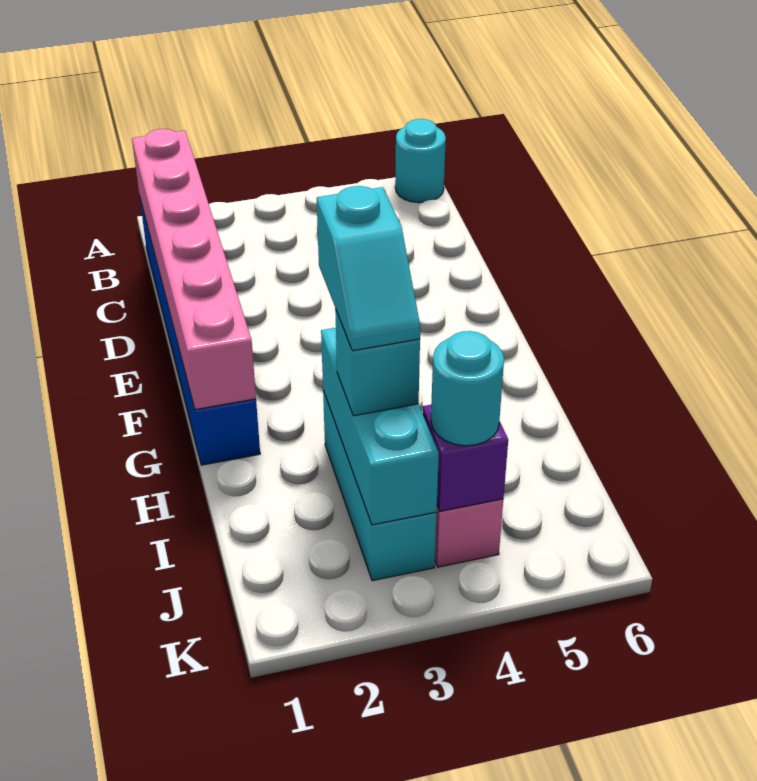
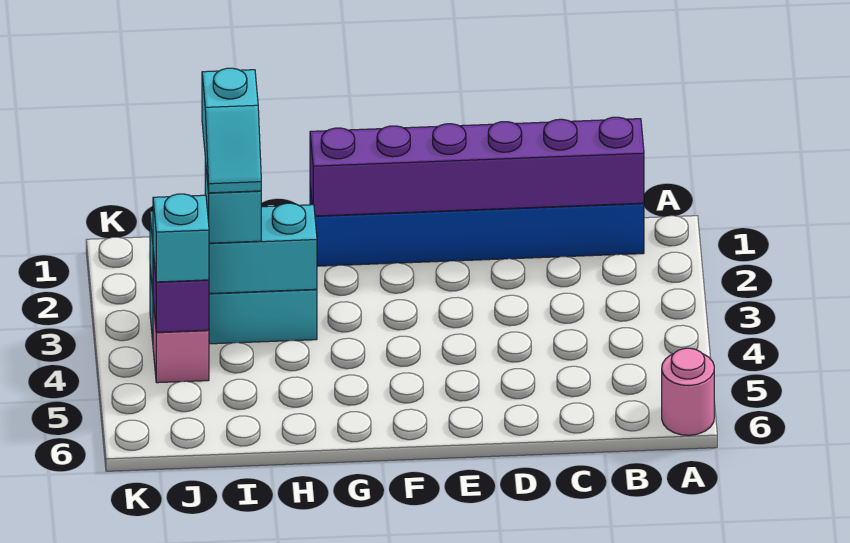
cyan 1x1 round brick [395,119,446,203] -> pink 1x1 round brick [662,348,714,435]
pink 1x6 brick [132,129,256,410] -> purple 1x6 brick [310,117,644,216]
cyan 1x2 slope [317,186,420,351] -> cyan 1x2 slope turned to [202,68,261,193]
cyan 1x1 round brick [431,331,504,446] -> cyan 1x1 brick [153,194,209,282]

